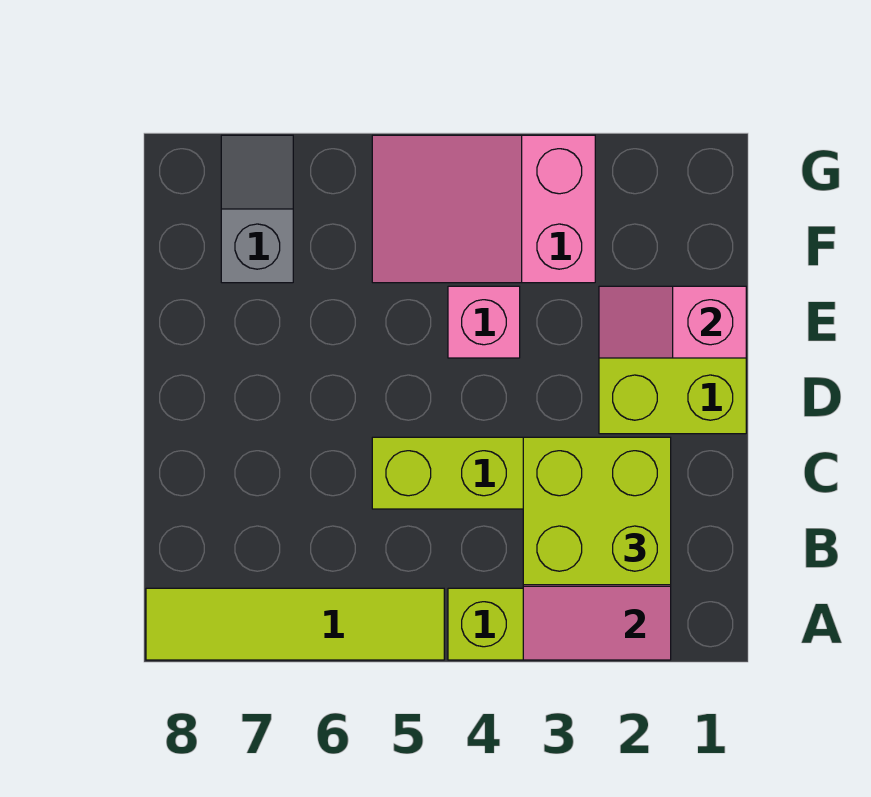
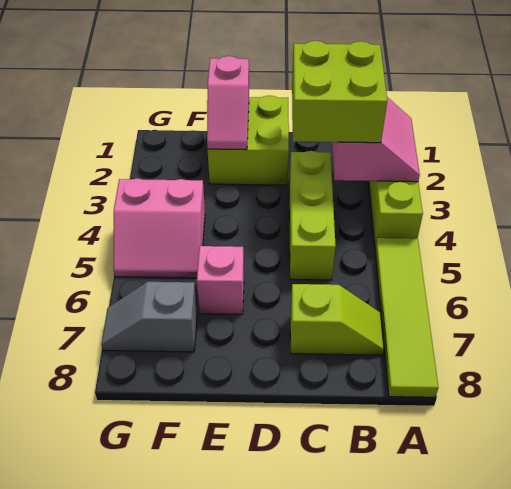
none -> lime 1x2 slope [290,284,384,355]
pink 1x1 brick [448,286,520,358] -> pink 1x1 brick moved to [197,246,244,314]
pink 2x3 slope [372,135,595,283] -> pink 2x2 slope [114,178,205,278]

